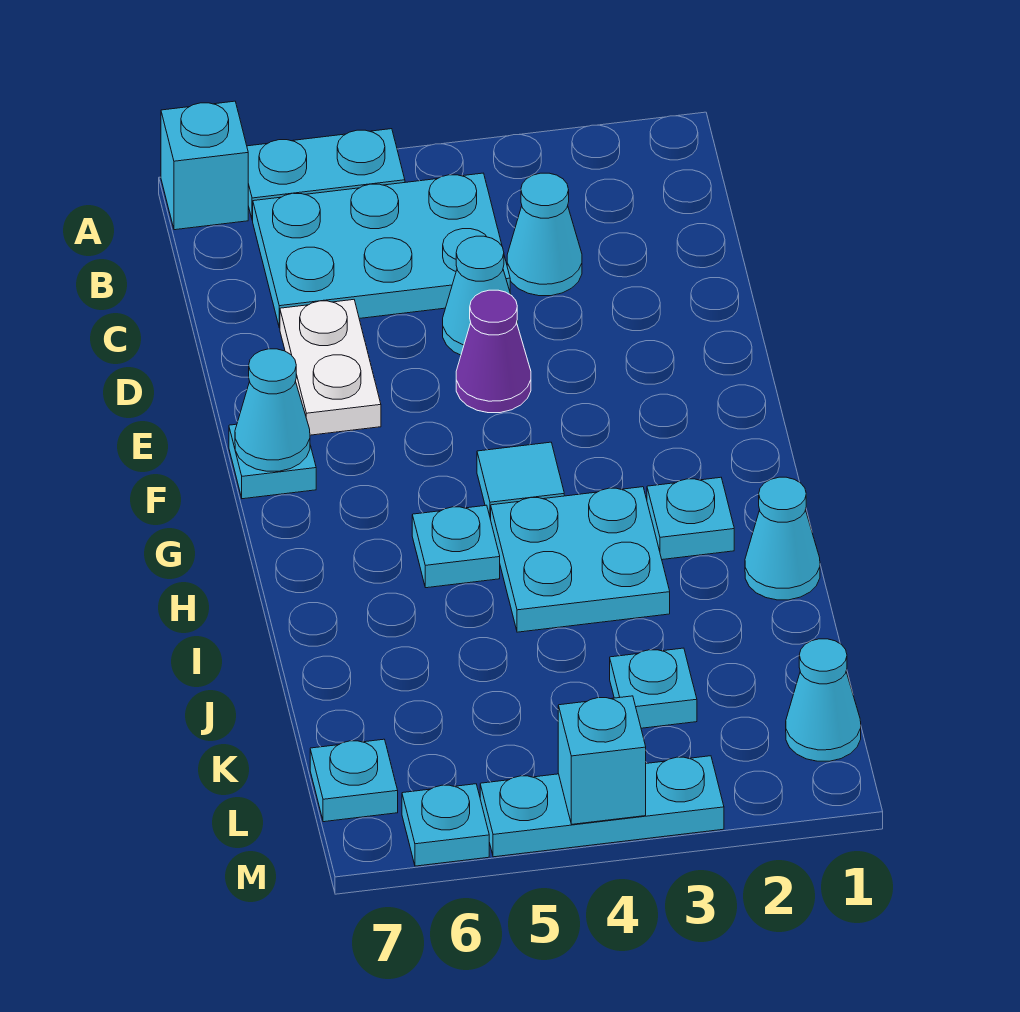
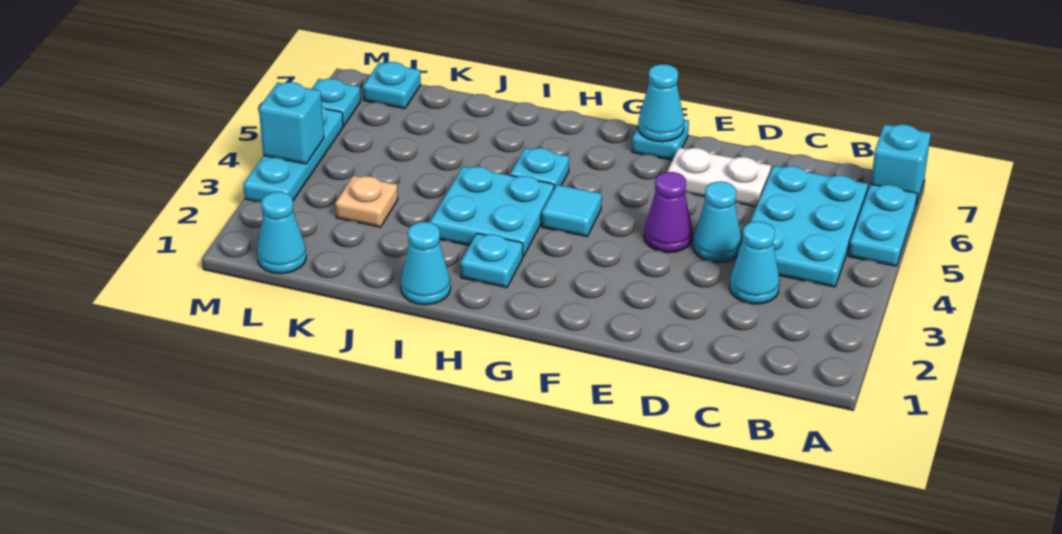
cyan 1x1 plate [610,648,697,728] -> tan 1x1 plate [335,176,398,227]

